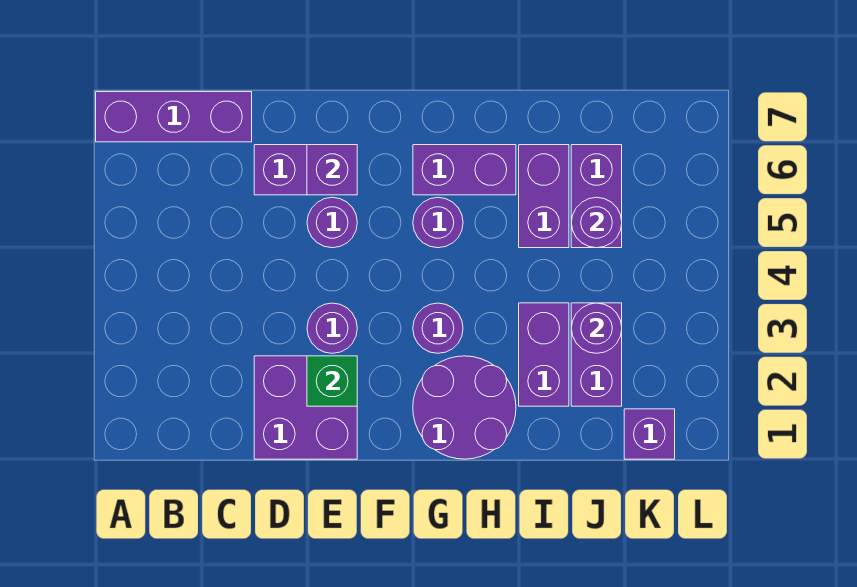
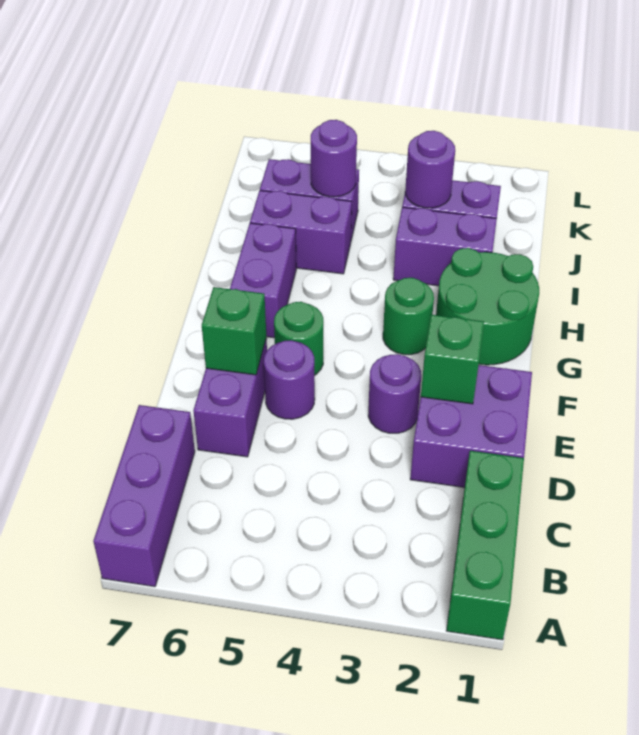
none -> green 1x3 brick [446,451,524,640]
purple 1x1 brick [307,145,357,195] -> green 1x1 brick [202,287,266,375]
none -> green 1x1 round brick [274,302,323,375]
purple 2x2 round brick [413,356,516,459] -> green 2x2 round brick [436,248,539,365]
purple 1x1 round brick [413,303,463,353] -> green 1x1 round brick [383,278,434,355]
purple 1x1 round brick [413,197,463,248] -> none
purple 1x1 brick [624,409,675,459] -> none

